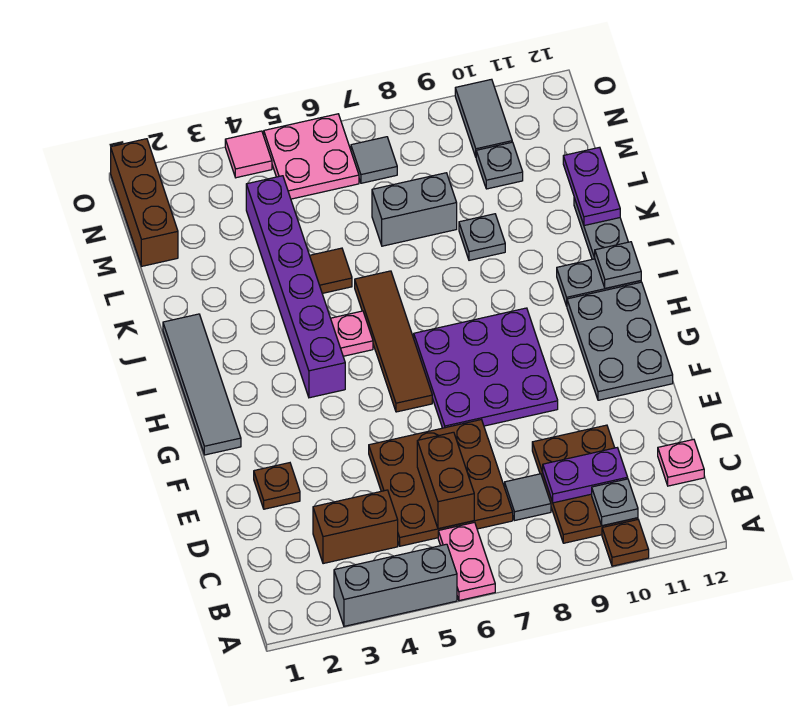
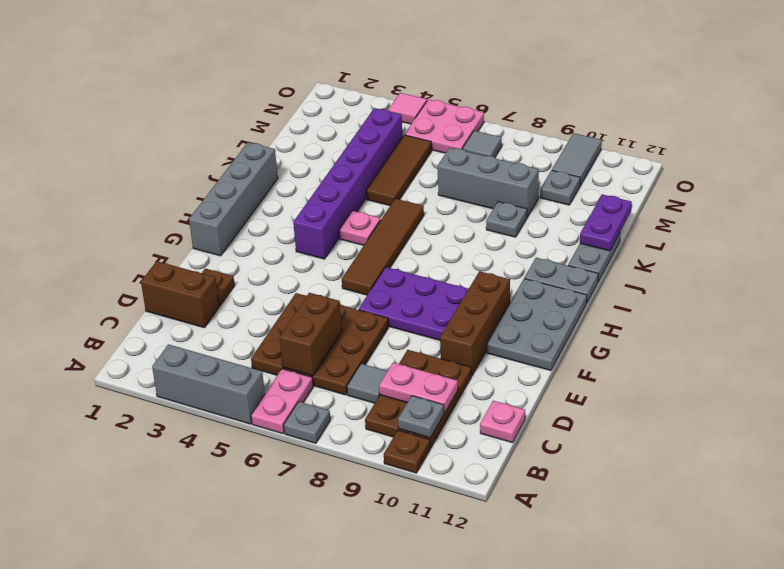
brown 1x2 brick [313,490,398,564] -> brown 1x2 brick moved to [141,261,219,328]
purple 1x2 plate [543,448,628,503] -> pink 1x2 plate [379,363,458,413]
purple 3x3 plate [414,308,558,428] -> purple 2x3 plate [359,267,468,340]
grey 1x4 tile [163,314,241,455] -> grey 1x4 brick [189,142,278,256]
grey 1x1 plate [594,242,641,288] -> grey 1x1 plate moved to [284,402,330,443]
brown 1x1 tile [310,248,352,293] -> brown 1x3 tile [366,135,432,206]
grey 1x2 brick [372,173,457,246] -> grey 1x3 brick [438,148,539,217]
brown 1x3 brick [111,139,178,266] -> brown 1x3 brick moved to [440,271,510,376]

